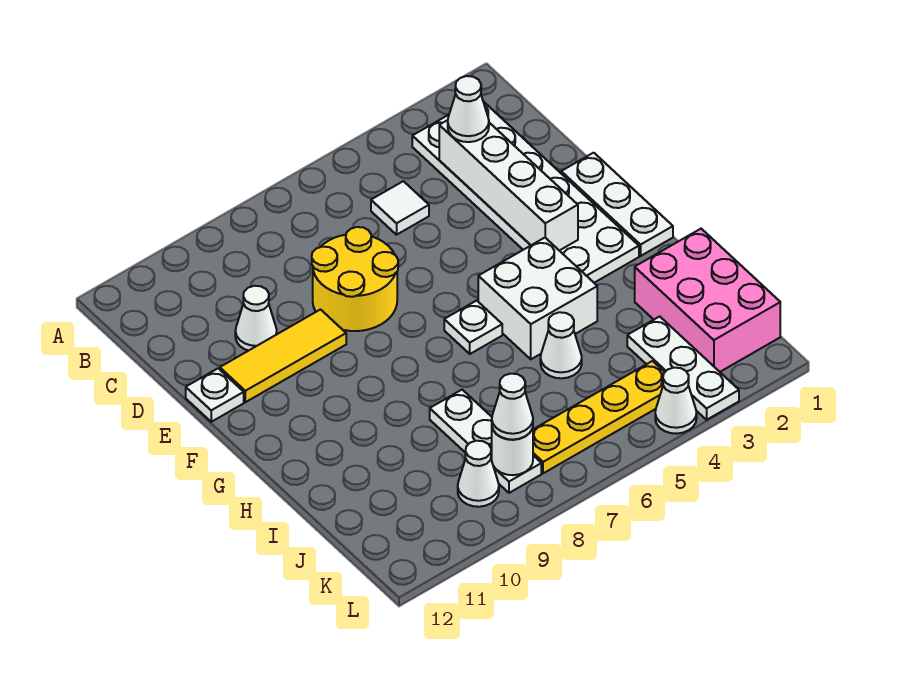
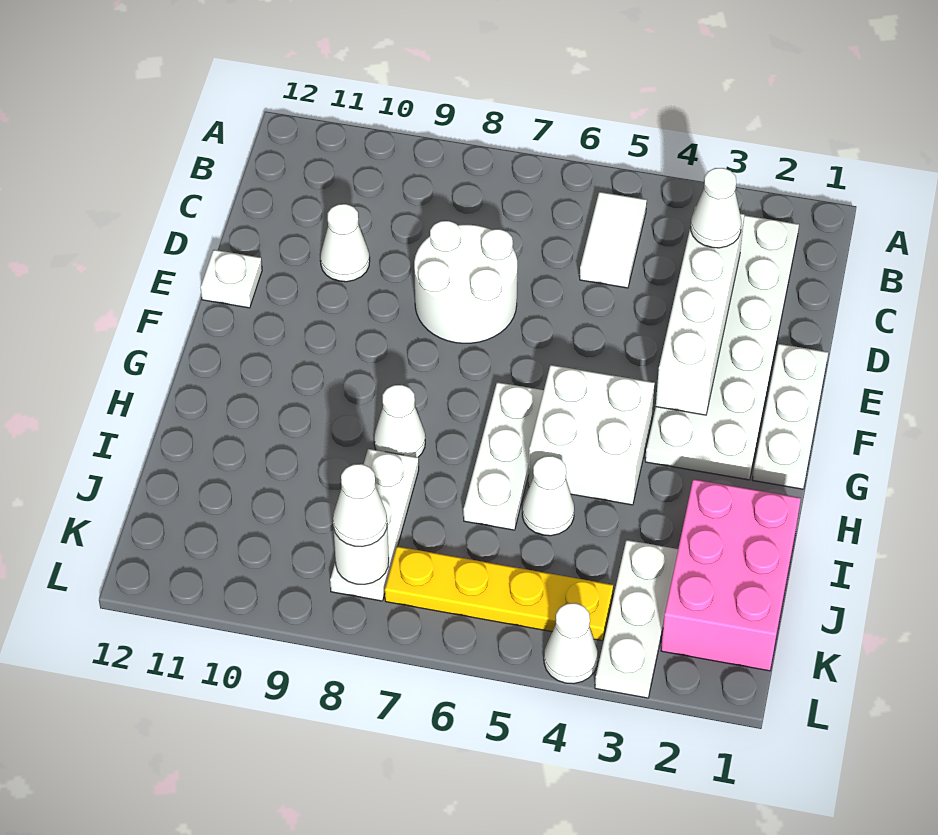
white 1x1 tile [371,181,429,235] -> white 1x2 tile [580,192,647,288]
yellow 2x2 round brick [312,227,398,331] -> white 2x2 round brick [414,221,517,343]
yellow 1x3 tile [220,310,346,402] -> none
white 1x1 plate [444,301,502,354] -> white 1x3 plate [463,382,544,530]
white 1x1 cone [458,441,499,507] -> white 1x1 cone moved to [374,385,425,457]

